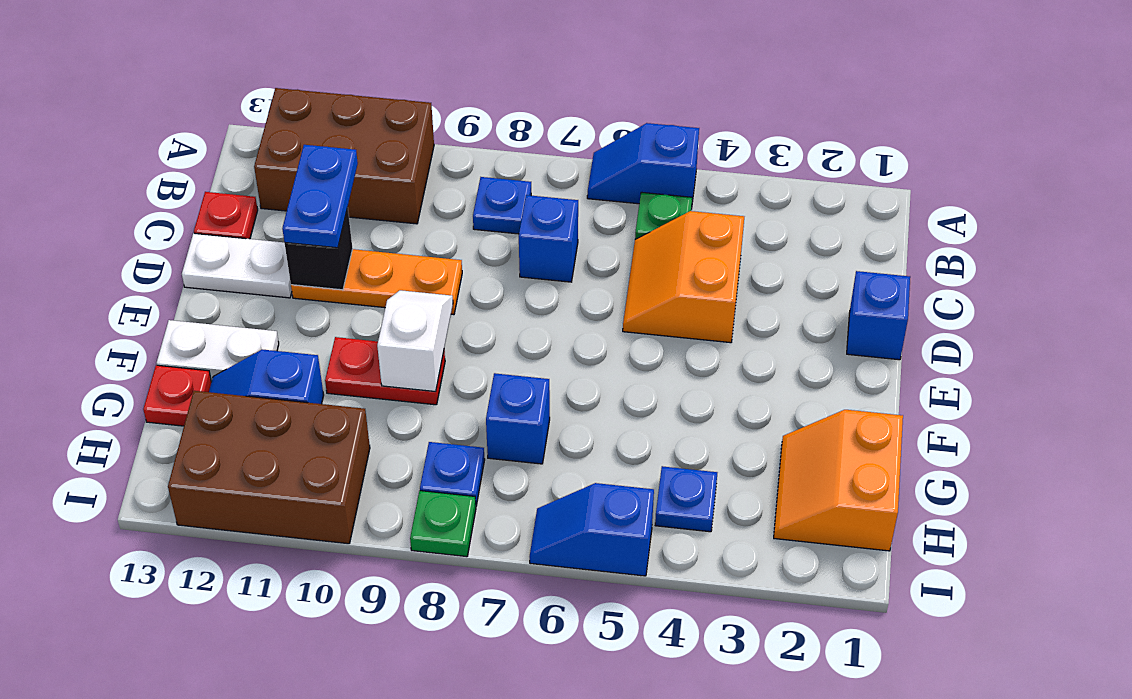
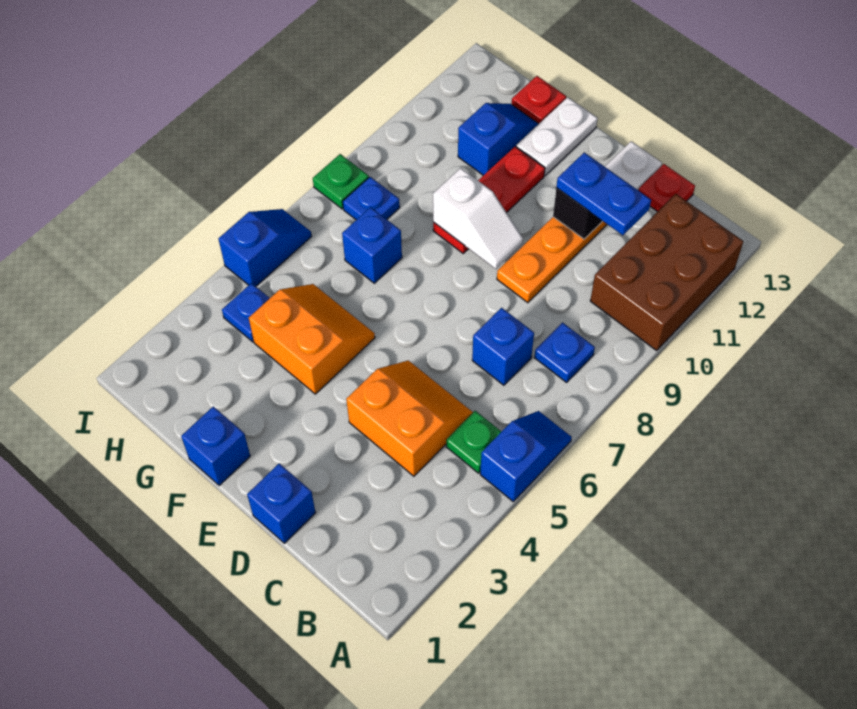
none -> blue 1x1 brick [181,406,250,486]
red 1x2 plate [325,337,445,405] -> red 1x3 plate [433,147,545,253]
orange 2x2 slope [774,410,903,551] -> orange 2x2 slope moved to [249,284,375,394]
brown 2x3 brick [168,391,370,544] -> none

